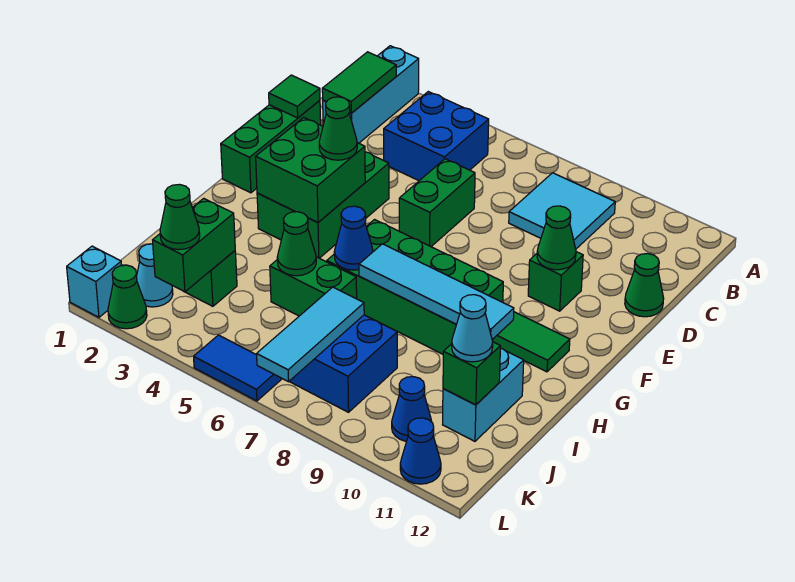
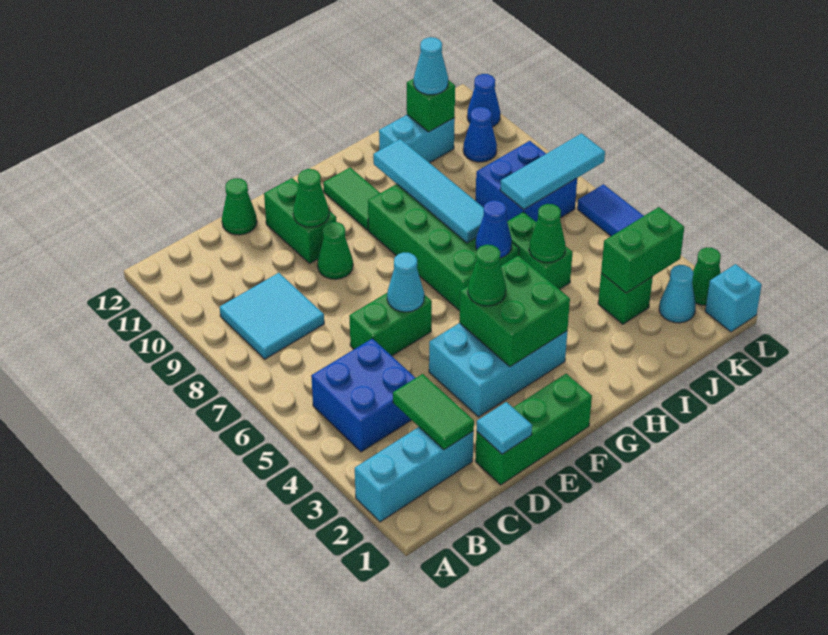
green 1x2 tile [322,52,396,113] -> green 1x2 tile turned to [393,374,474,450]
green 1x1 tile [269,75,320,118] -> cyan 1x1 tile [476,402,532,454]
green 2x3 brick [257,152,389,258] -> cyan 2x3 brick [429,323,567,417]
none -> cyan 1x1 cone [387,252,424,312]
green 1x1 brick [528,252,583,311] -> green 1x2 brick [264,178,336,263]
green 1x1 cone [160,184,200,250] -> green 1x1 cone moved to [318,222,353,279]

